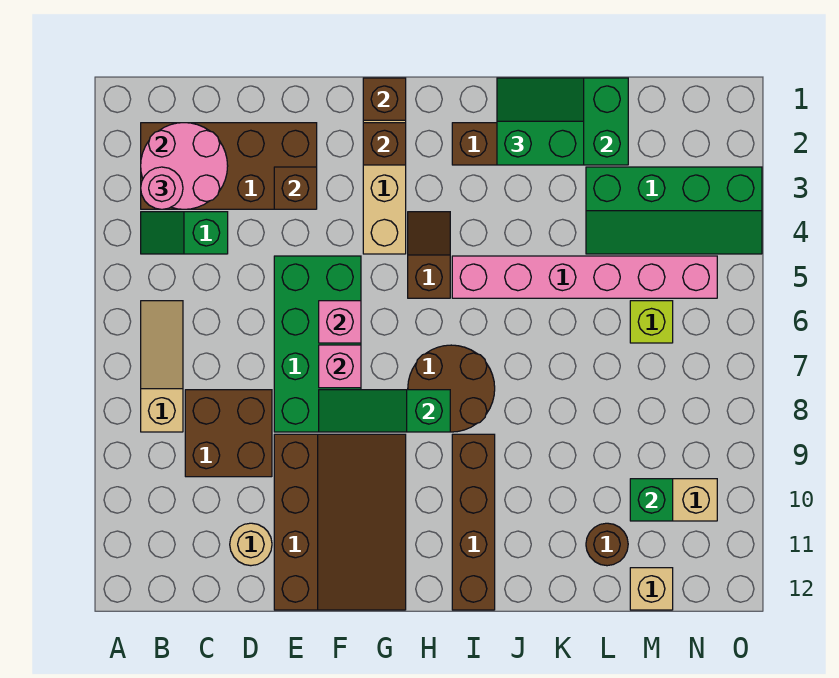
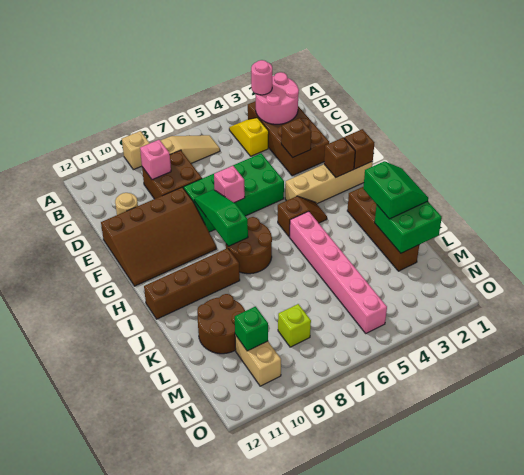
green 1x2 slope [141,212,228,254] -> yellow 1x2 slope [229,118,269,156]
pink 1x1 brick [319,301,361,343] -> pink 1x1 brick moved to [140,140,171,180]
green 2x4 slope [586,167,762,254] -> none
brown 1x1 round brick [586,523,628,566] -> brown 2x2 round brick [197,294,245,354]
lime 1x1 brick [630,301,673,343] -> lime 1x1 brick moved to [278,304,311,347]
tan 1x1 brick [630,568,673,610] -> tan 1x1 brick moved to [122,131,150,170]

